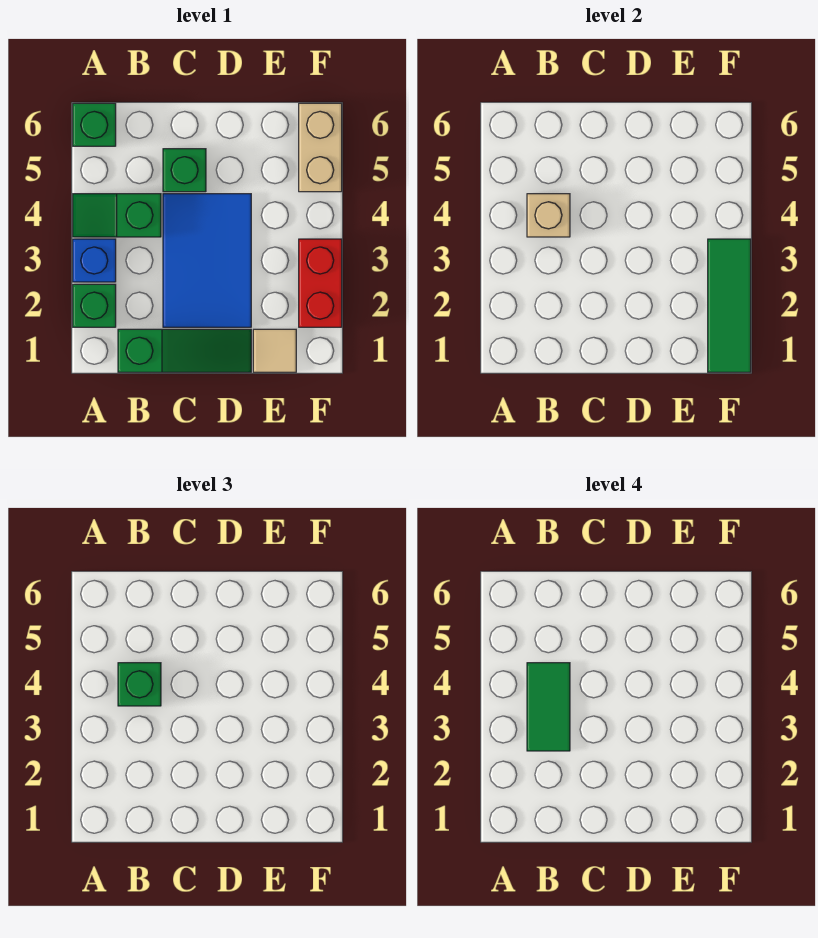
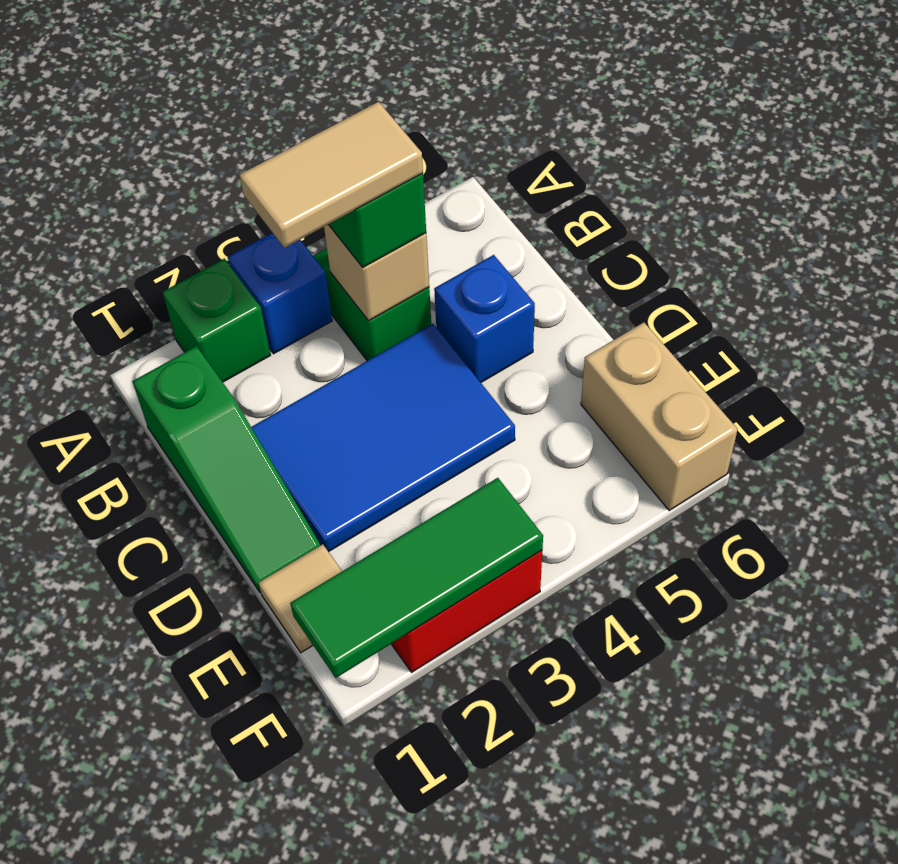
green 1x1 brick [73,103,116,146] -> none
green 1x2 tile [527,663,570,751] -> tan 1x2 tile [240,102,423,248]
green 1x1 brick [163,149,206,192] -> blue 1x1 brick [434,255,535,382]
tan 1x2 brick [299,103,342,192] -> tan 1x2 brick turned to [581,322,738,511]

